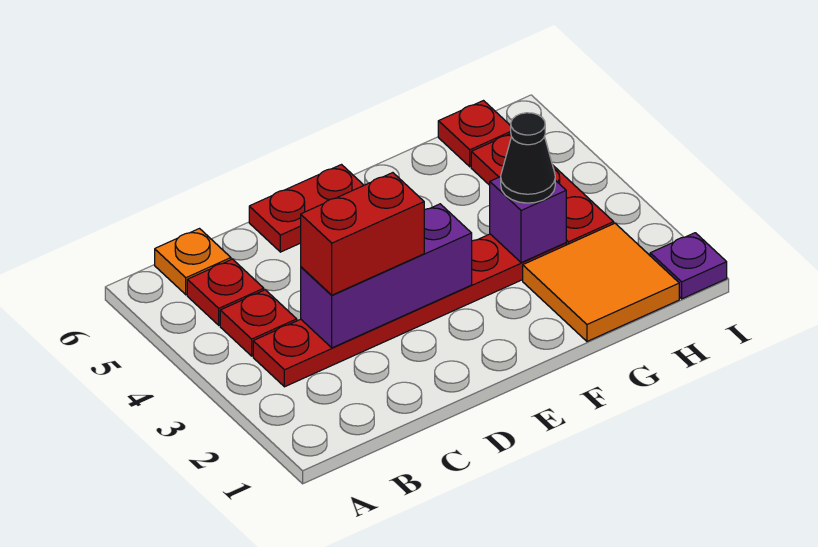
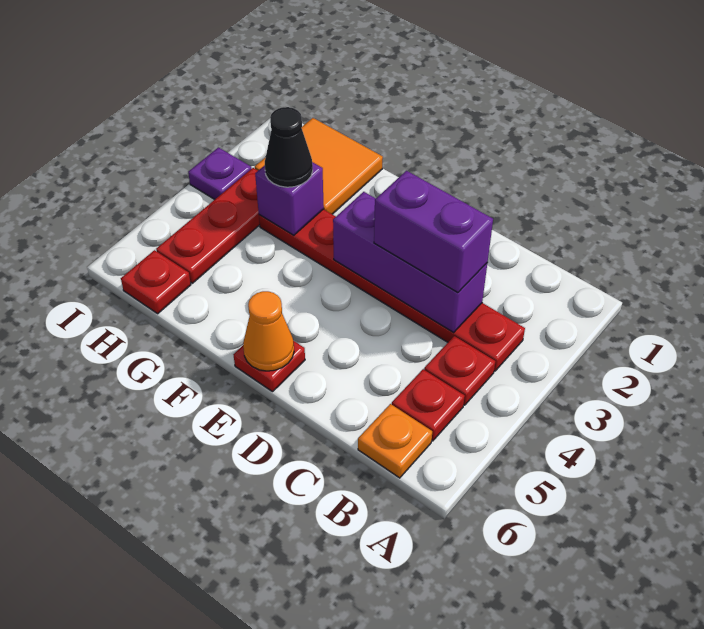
red 1x2 brick [301,173,424,295] -> purple 1x2 brick [374,171,493,292]
red 1x2 plate [249,165,364,252] -> red 1x1 plate [233,341,305,392]
none -> orange 1x1 cone [243,291,294,371]
purple 1x1 plate [650,233,727,299] -> purple 1x1 plate moved to [188,147,252,199]

